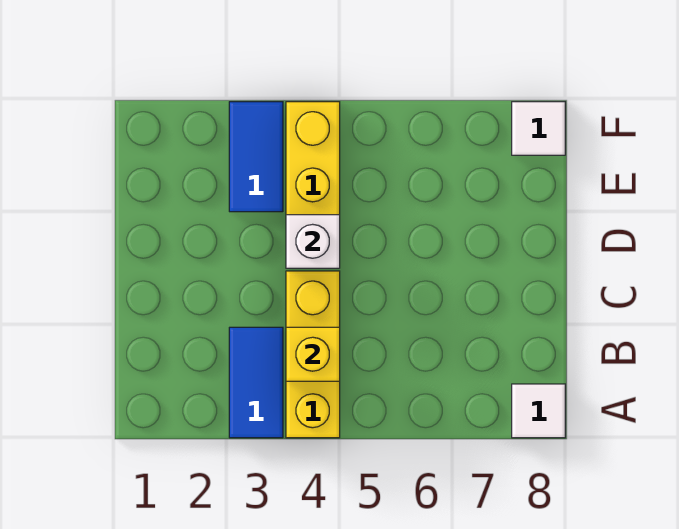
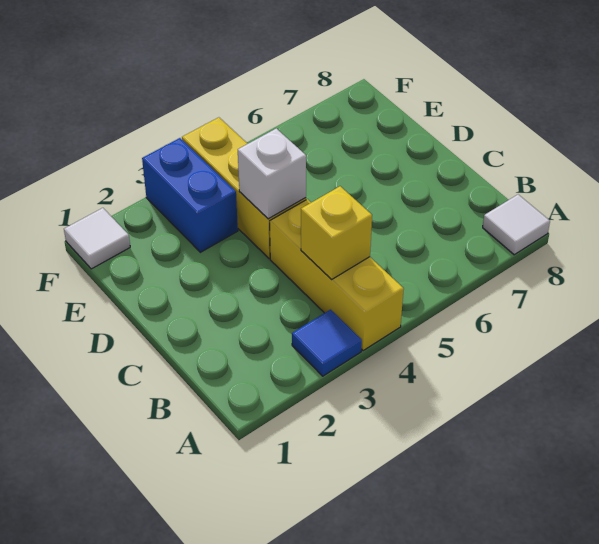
blue 1x2 tile [229,327,283,438] -> blue 1x1 tile [292,310,362,376]
blue 1x2 tile [229,102,283,212] -> blue 1x2 brick [142,138,238,252]
white 1x1 tile [512,102,565,155] -> white 1x1 tile moved to [64,208,130,269]

